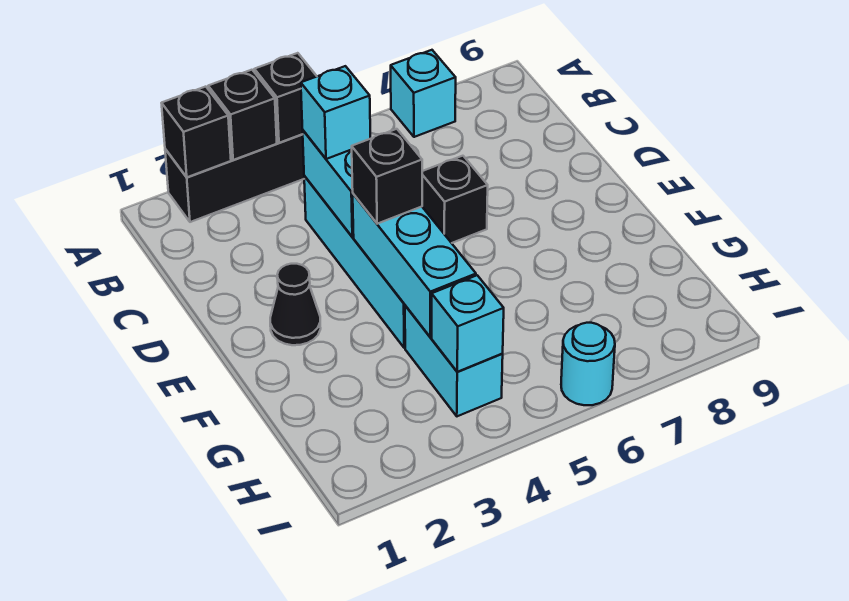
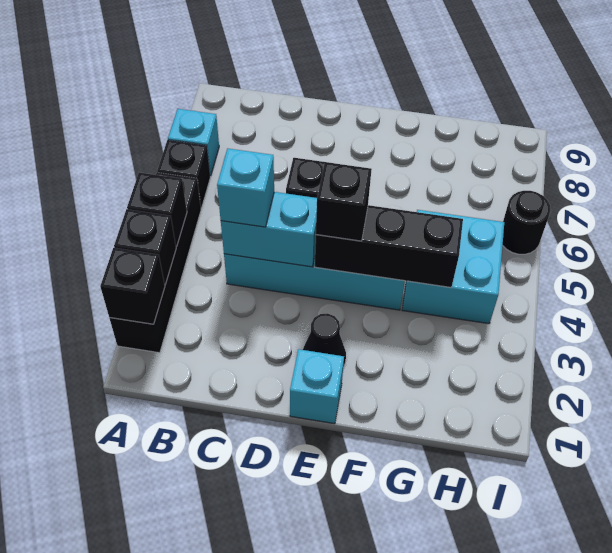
none -> black 1x1 brick [157,140,210,208]
cyan 1x3 brick [353,194,476,337] -> black 1x3 brick [315,205,463,288]
cyan 1x2 brick [405,306,503,416] -> cyan 2x2 brick [402,210,504,324]
cyan 1x1 brick [432,275,504,372] -> cyan 1x1 brick moved to [290,349,344,424]
cyan 1x1 round brick [561,323,615,405] -> black 1x1 round brick [503,191,550,254]

